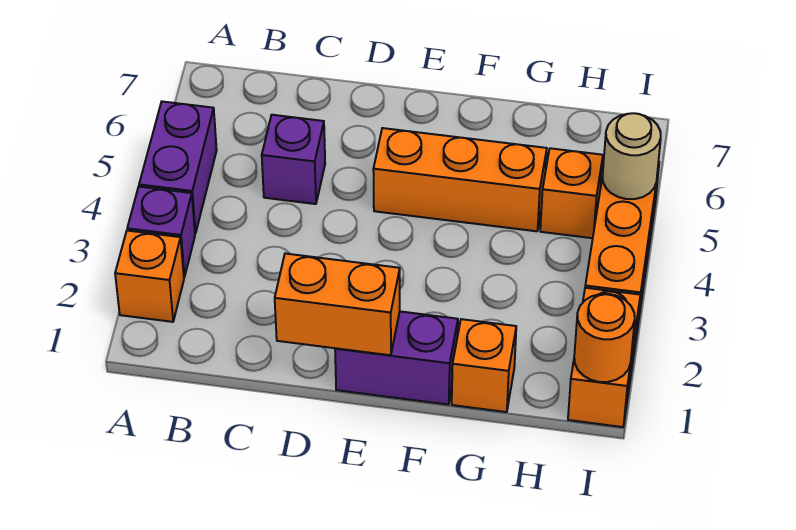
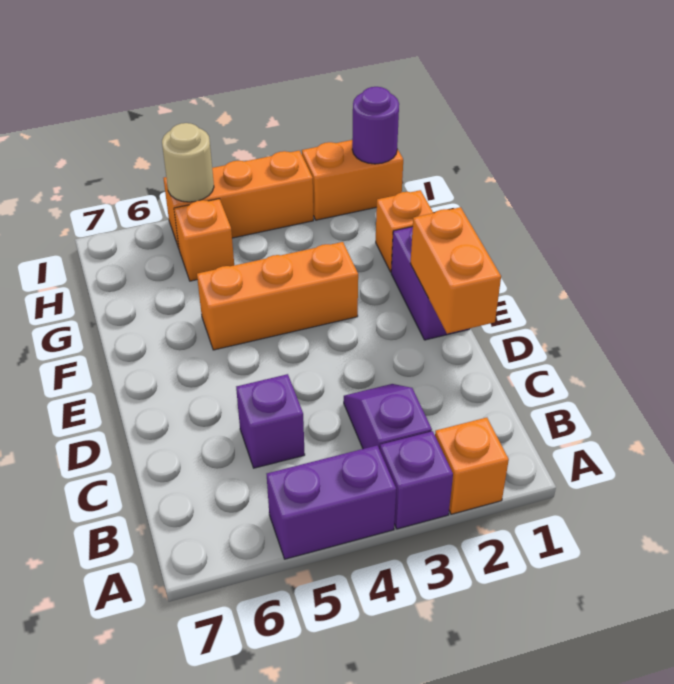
none -> purple 1x2 slope [344,384,432,450]
orange 1x3 brick [373,128,547,231] -> orange 1x3 brick turned to [197,242,358,350]
orange 1x1 round brick [574,294,635,382] -> purple 1x1 round brick [352,87,399,164]

